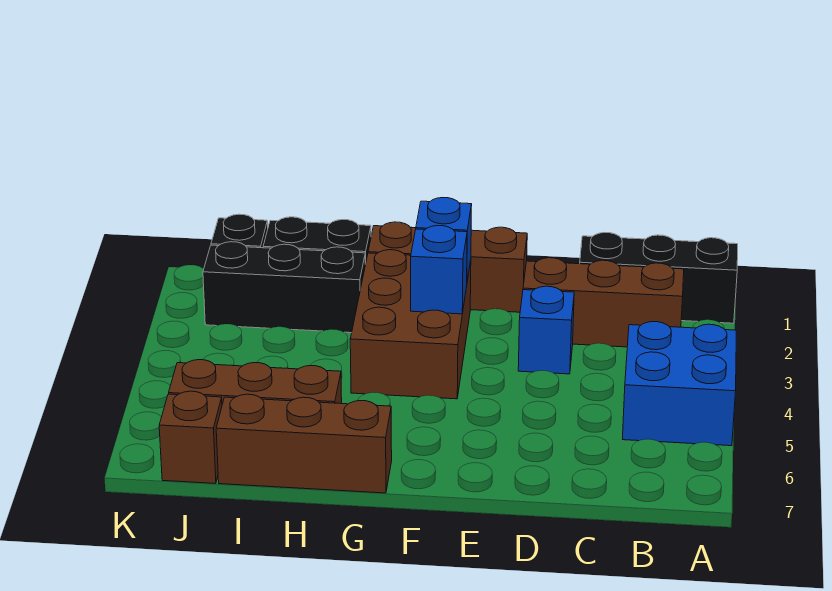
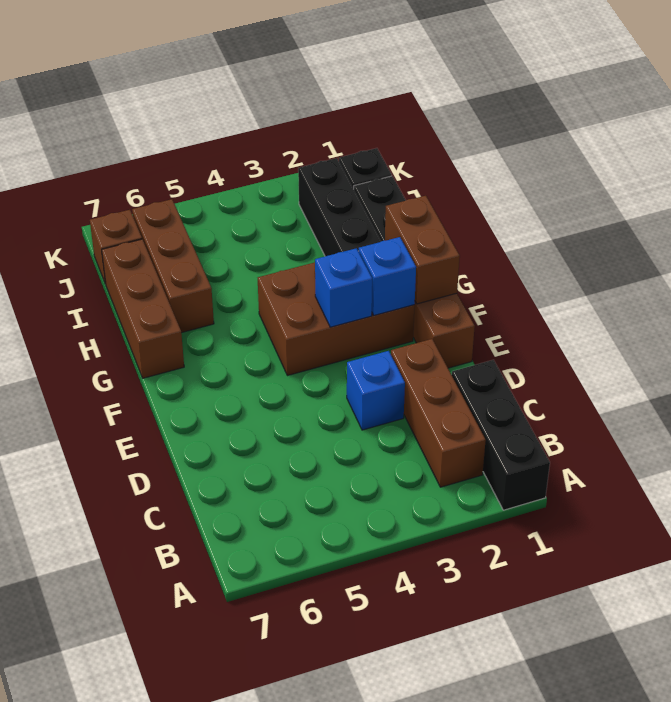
blue 2x2 brick [623,322,736,446] -> none
none -> brown 1x2 brick [385,196,460,304]

